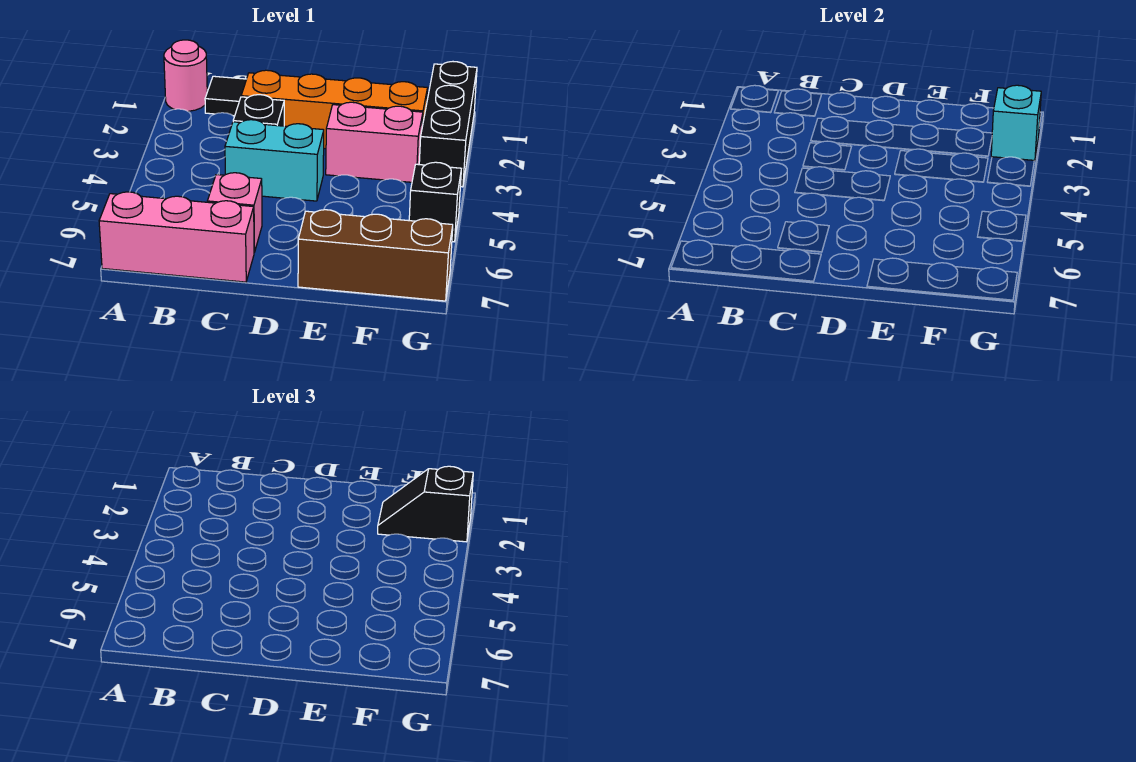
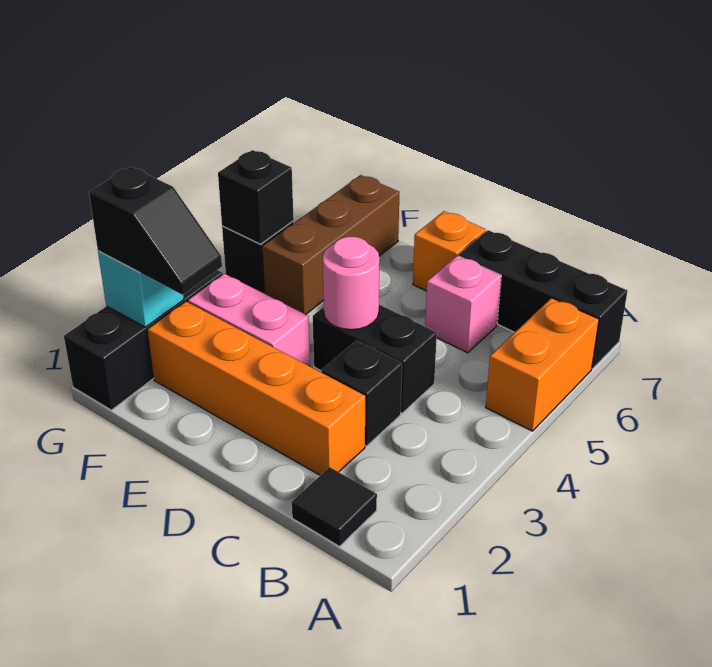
pink 1x1 round brick [164,40,207,111] -> pink 1x1 round brick moved to [323,237,380,330]
none -> orange 1x2 brick [486,298,599,431]
pink 1x3 brick [99,192,254,282] -> black 1x3 brick [459,230,627,369]
cyan 1x2 brick [225,120,324,201] -> black 1x2 brick [313,305,437,413]
none -> orange 1x1 brick [413,211,486,291]
brown 1x3 brick [298,210,453,301] -> brown 1x3 brick turned to [263,175,400,315]
none -> black 1x1 brick [218,150,294,244]

